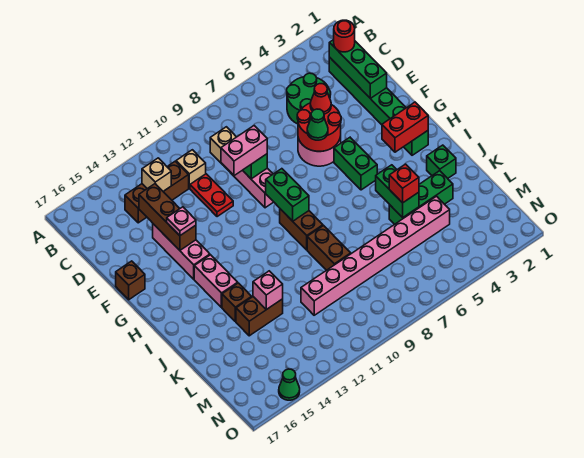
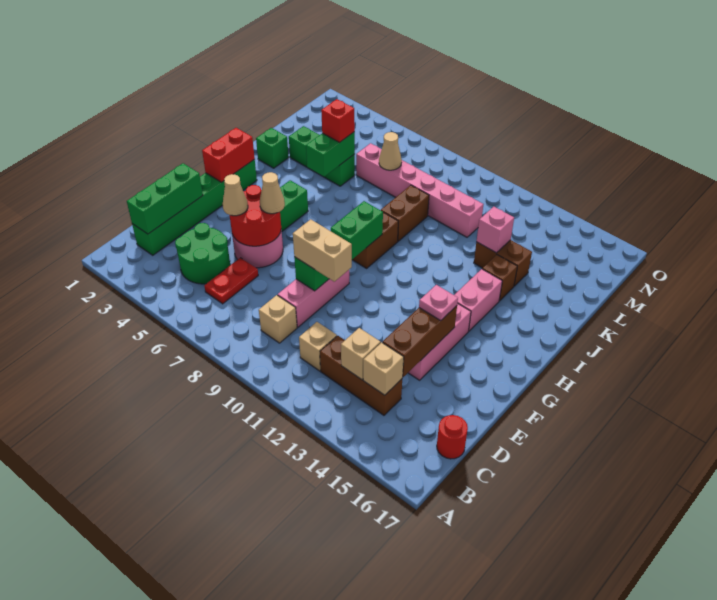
red 1x1 round brick [334,20,355,52] -> red 1x1 round brick moved to [437,415,468,459]
none -> tan 1x1 brick [363,342,404,395]
red 1x2 plate [190,174,233,217] -> red 1x2 plate moved to [204,258,258,304]
red 1x1 cone [310,84,331,114] -> tan 1x1 cone [223,174,248,216]
pink 1x2 brick [221,126,267,176] -> tan 1x2 brick [293,219,352,282]
green 1x1 cone [307,109,328,140] -> tan 1x1 cone [260,172,285,214]
brown 1x1 brick [116,261,145,300] -> none
red 1x2 brick [382,102,428,152] -> red 1x2 brick turned to [202,128,255,182]
pink 1x8 brick [301,196,450,315] -> pink 1x6 brick [356,143,484,237]
none -> tan 1x1 cone [379,132,402,170]
green 1x1 cone [279,369,300,400] -> none

